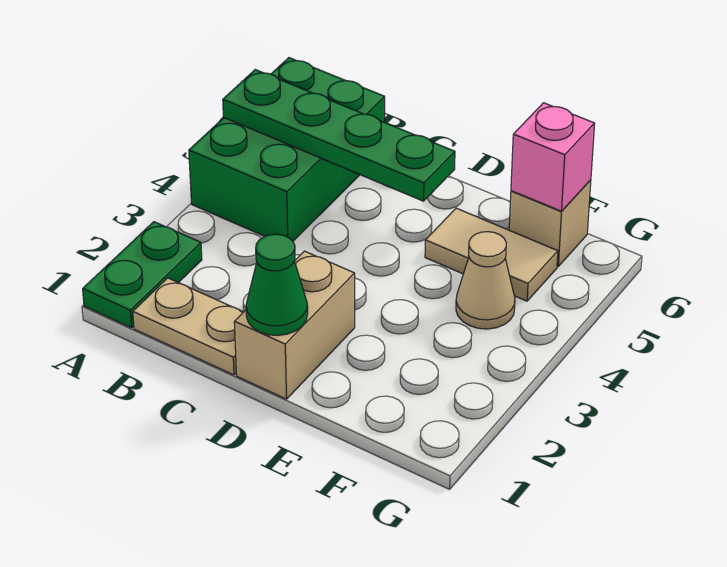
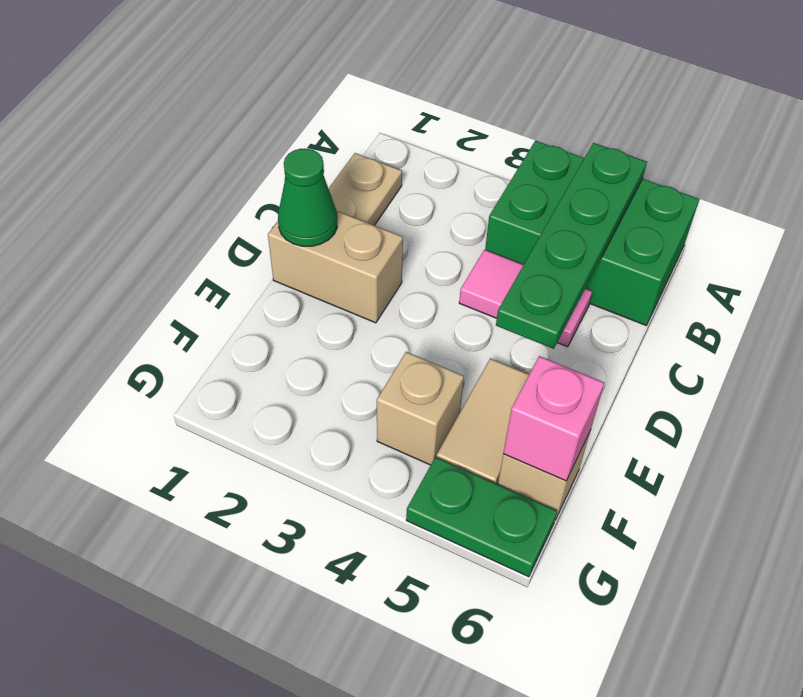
green 1x2 plate [83,222,202,328] -> green 1x2 plate moved to [406,457,557,577]
none -> pink 1x2 tile [459,250,592,347]
tan 1x1 cone [456,232,515,329] -> tan 1x1 brick [377,352,464,465]

